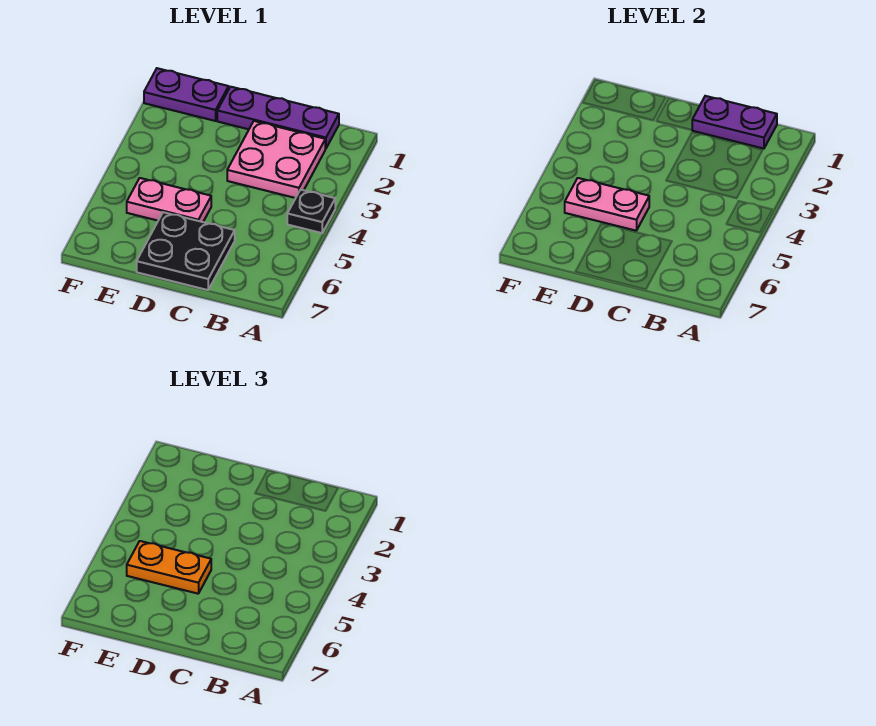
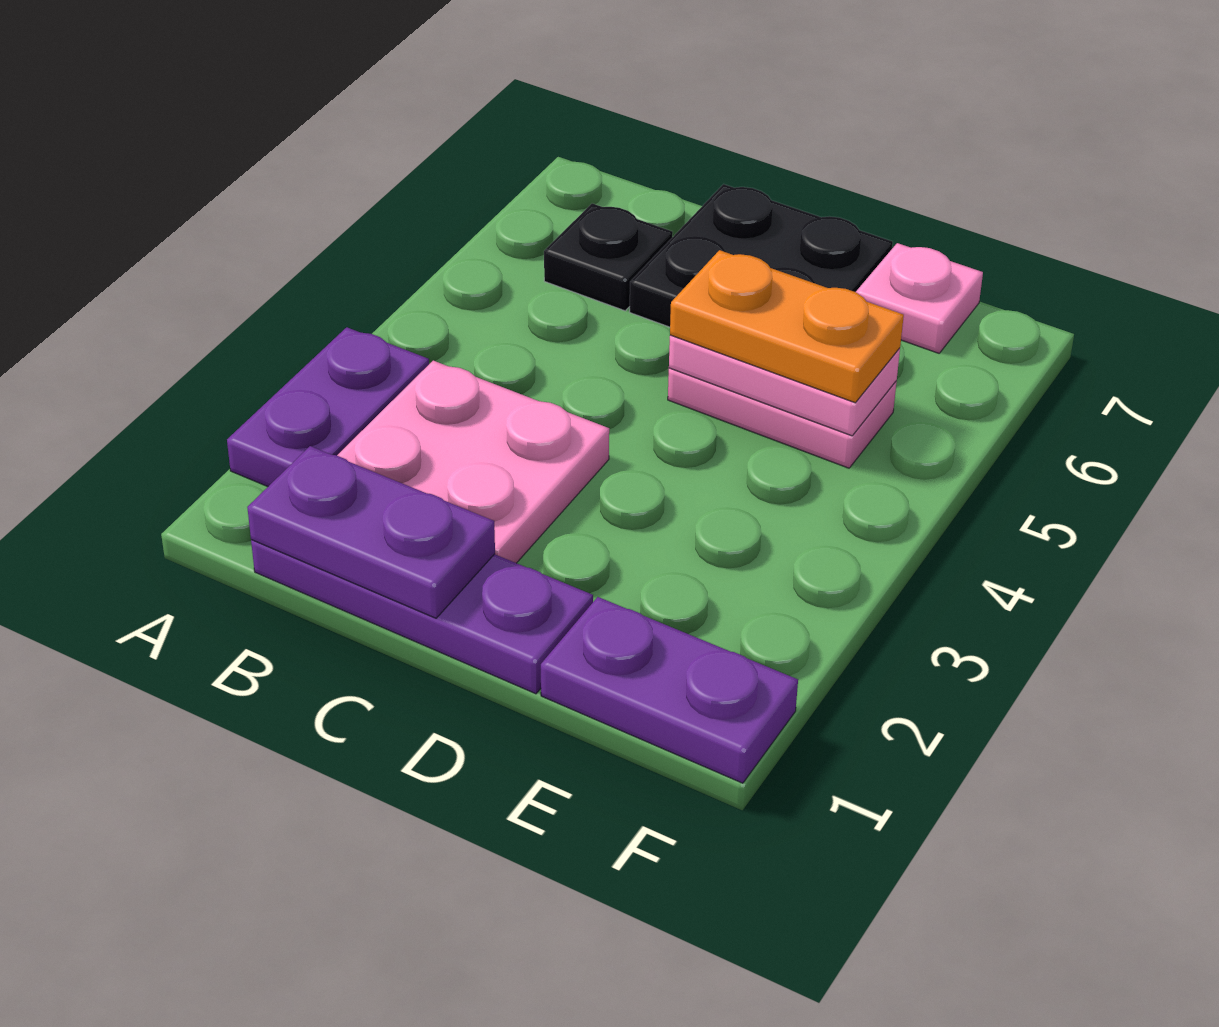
none -> purple 1x2 plate [227,327,429,487]
black 1x1 plate [287,190,335,233] -> black 1x1 plate moved to [544,203,673,311]
none -> pink 1x1 plate [856,243,983,353]

